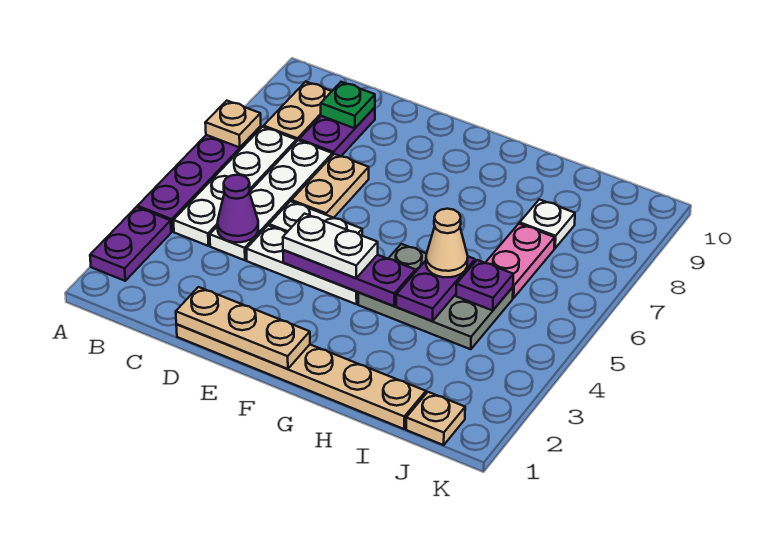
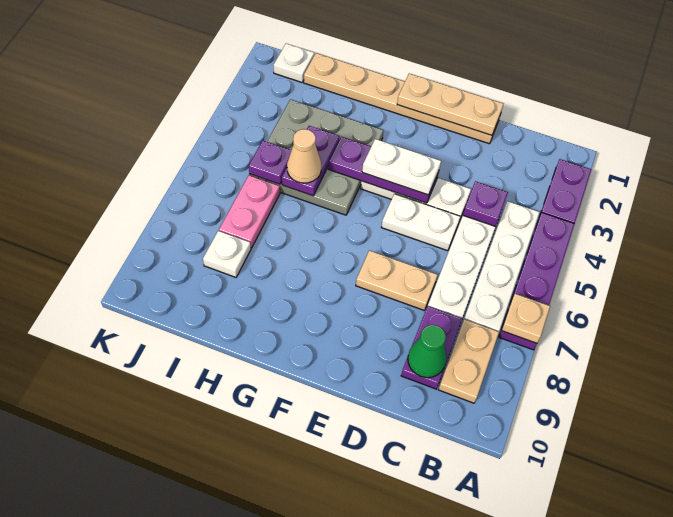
purple 1x1 cone [217,175,258,242] -> purple 1x1 plate [463,181,508,227]
green 1x1 plate [321,82,375,128] -> green 1x1 cone [408,325,447,378]
tan 1x2 plate [291,154,369,218] -> tan 1x2 plate turned to [356,250,437,310]
grey 2x3 plate [358,244,513,349] -> grey 3x3 plate [249,99,383,215]
tan 1x1 plate [406,392,465,445] -> white 1x1 plate [274,44,314,82]

